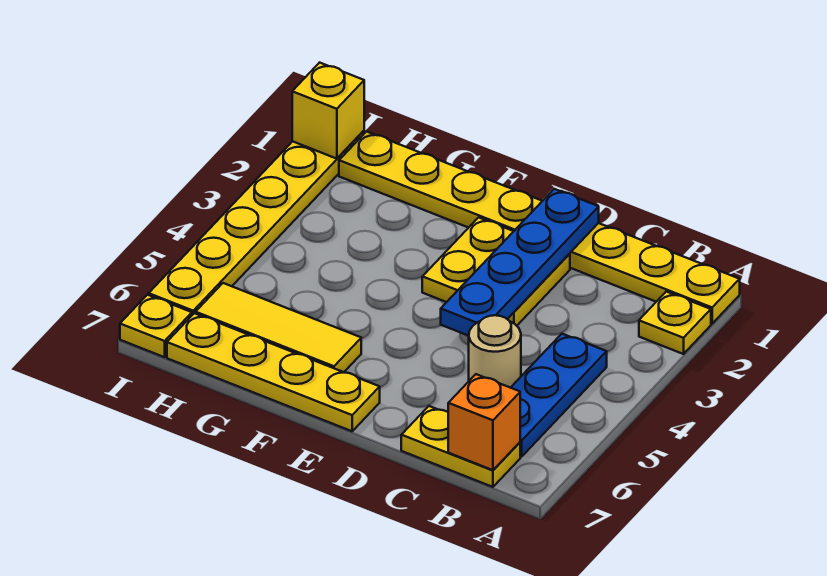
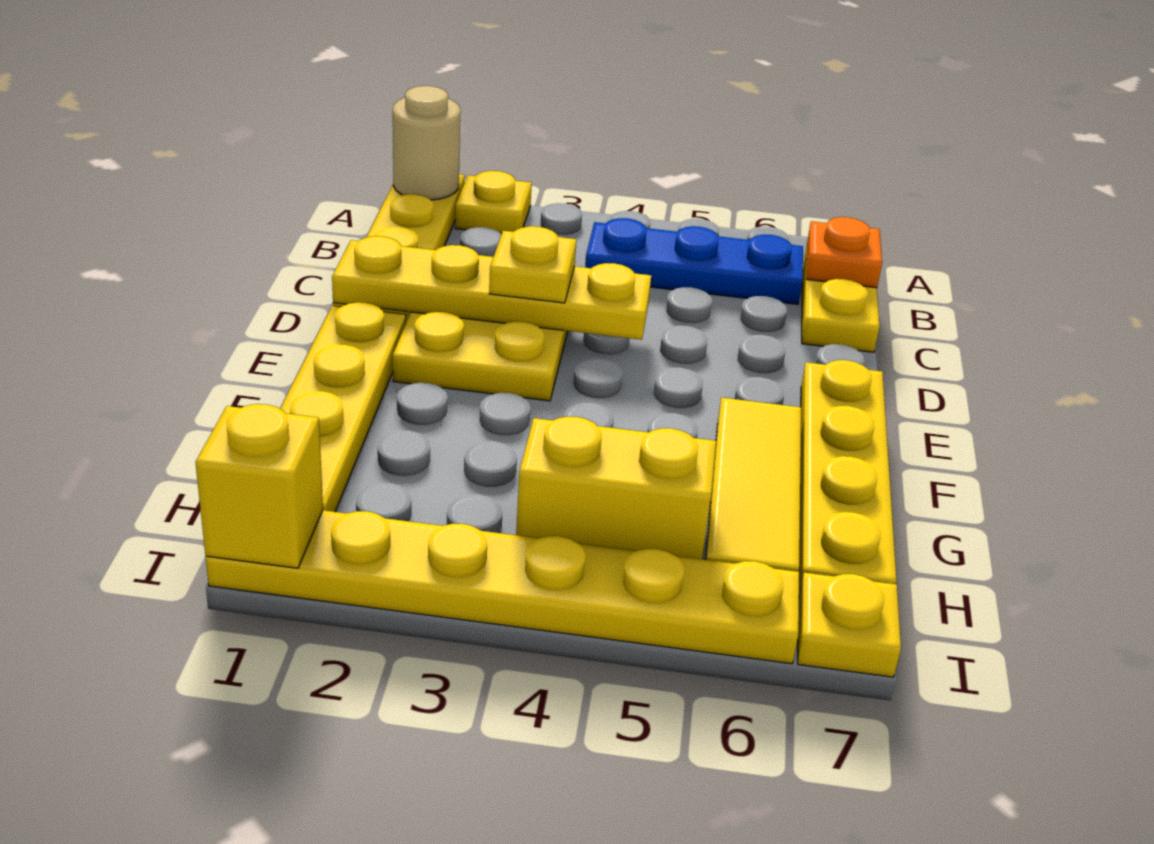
orange 1x1 brick [448,374,520,470] -> orange 1x1 plate [806,217,882,288]
tan 1x1 round brick [469,315,521,388] -> tan 1x1 round brick moved to [393,86,460,200]
blue 1x4 plate [441,189,599,336] -> yellow 1x4 plate [332,236,651,340]
none -> yellow 1x1 plate [489,226,576,303]
none -> yellow 1x2 brick [516,417,716,559]

